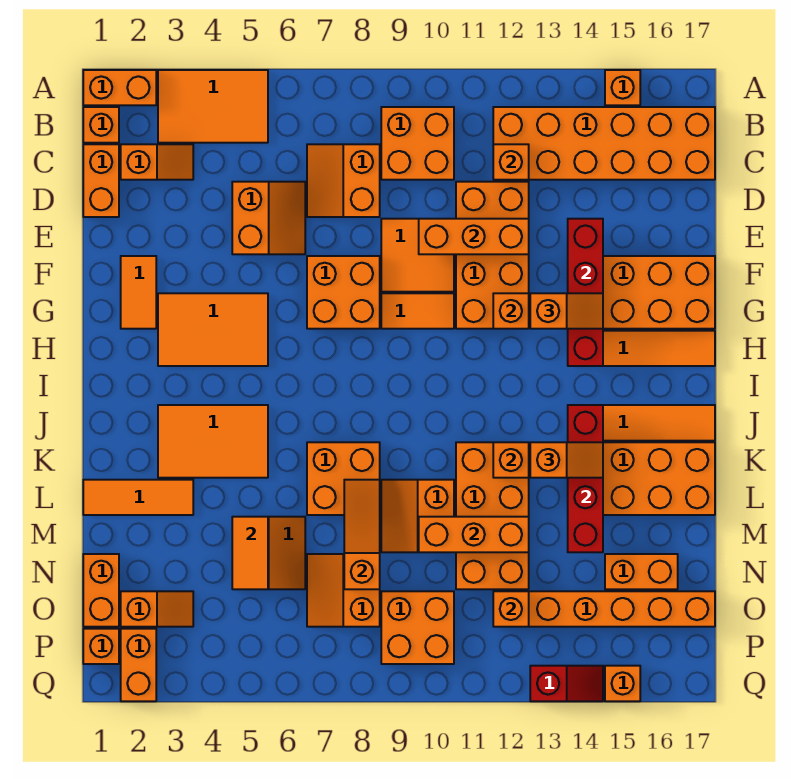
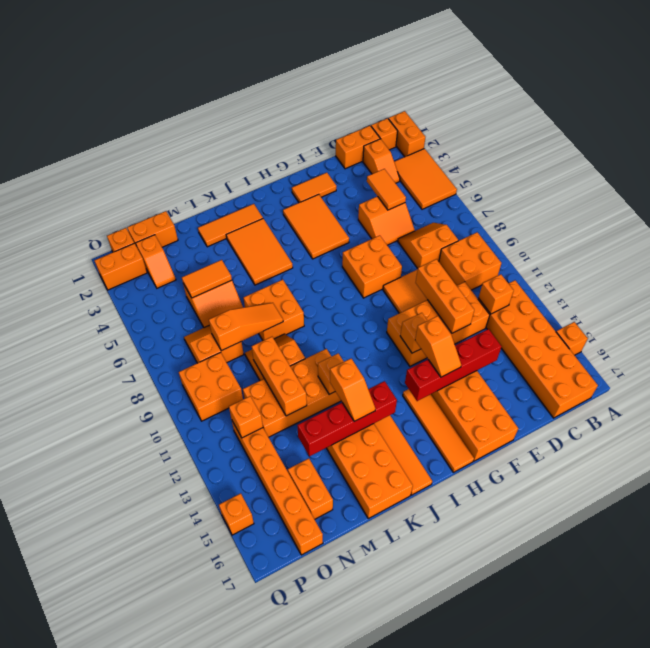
orange 1x2 tile [381,293,454,329] -> orange 1x2 tile moved to [367,169,406,210]
orange 1x3 tile [83,480,193,515] -> orange 1x3 tile turned to [198,204,263,247]
red 1x2 slope [530,666,603,701] -> none

